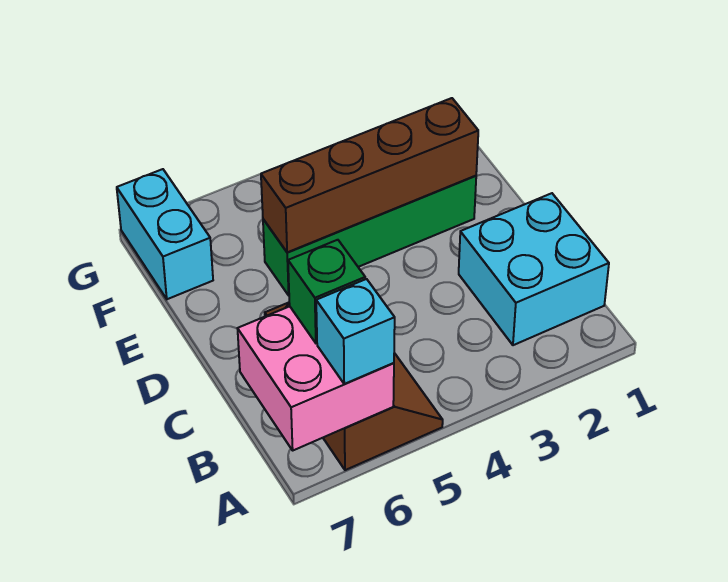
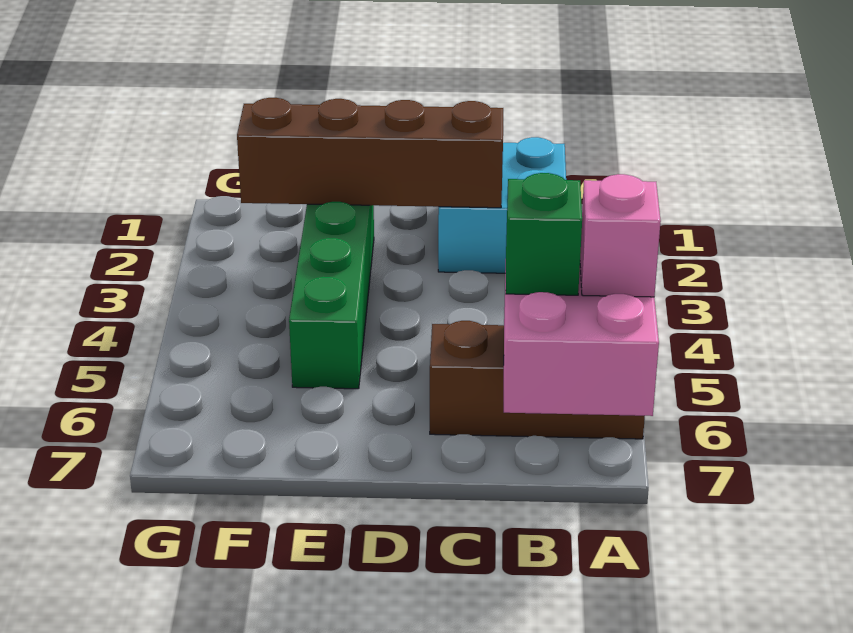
cyan 1x1 brick [316,279,395,384] -> pink 1x1 brick [580,174,661,297]
brown 1x4 brick [261,98,478,252] -> brown 1x4 brick turned to [237,98,503,208]
cyan 1x2 brick [117,169,213,299] -> none

